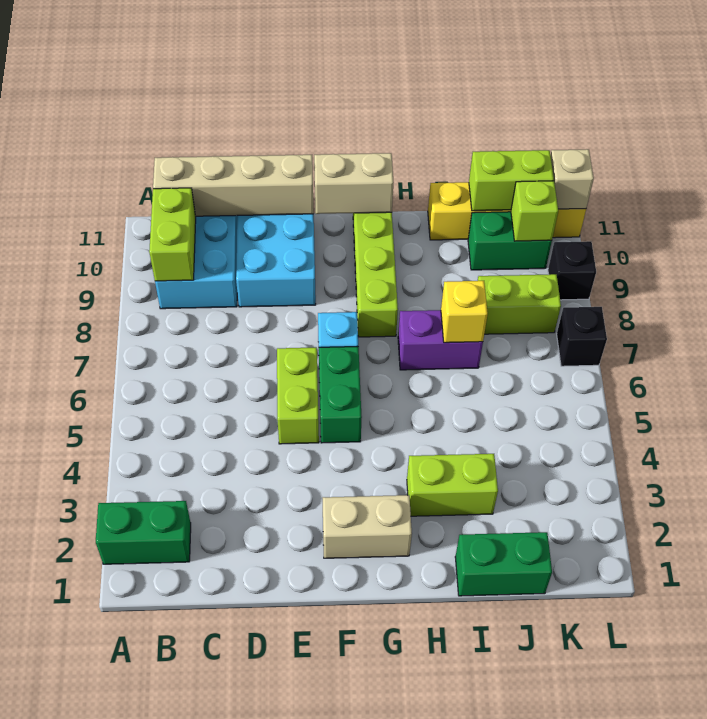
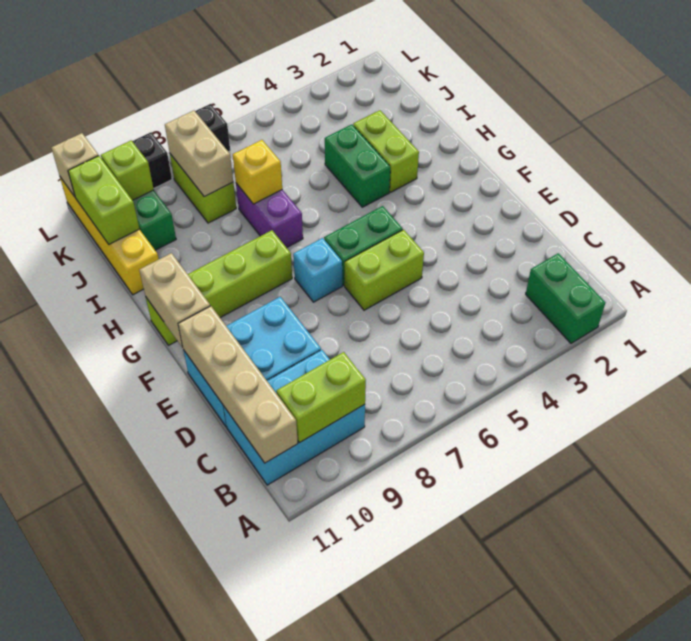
tan 1x2 brick [323,495,412,558] -> tan 1x2 brick moved to [165,111,233,197]
green 1x2 brick [455,532,552,596] -> green 1x2 brick moved to [325,124,390,207]

